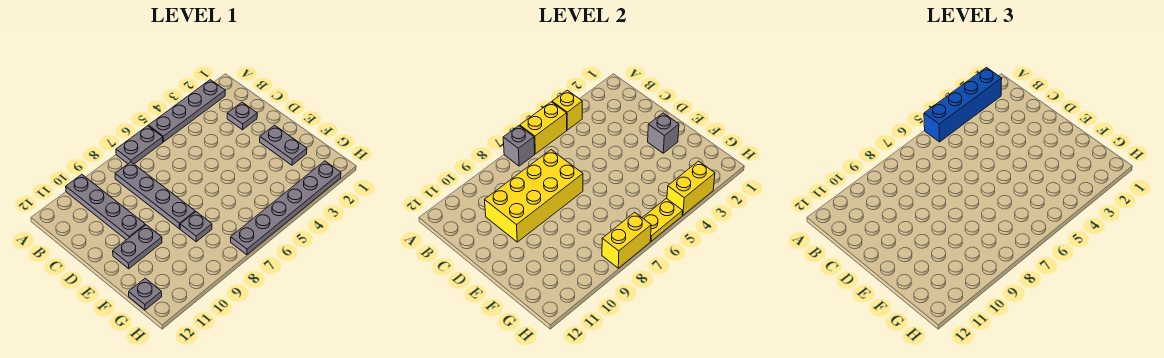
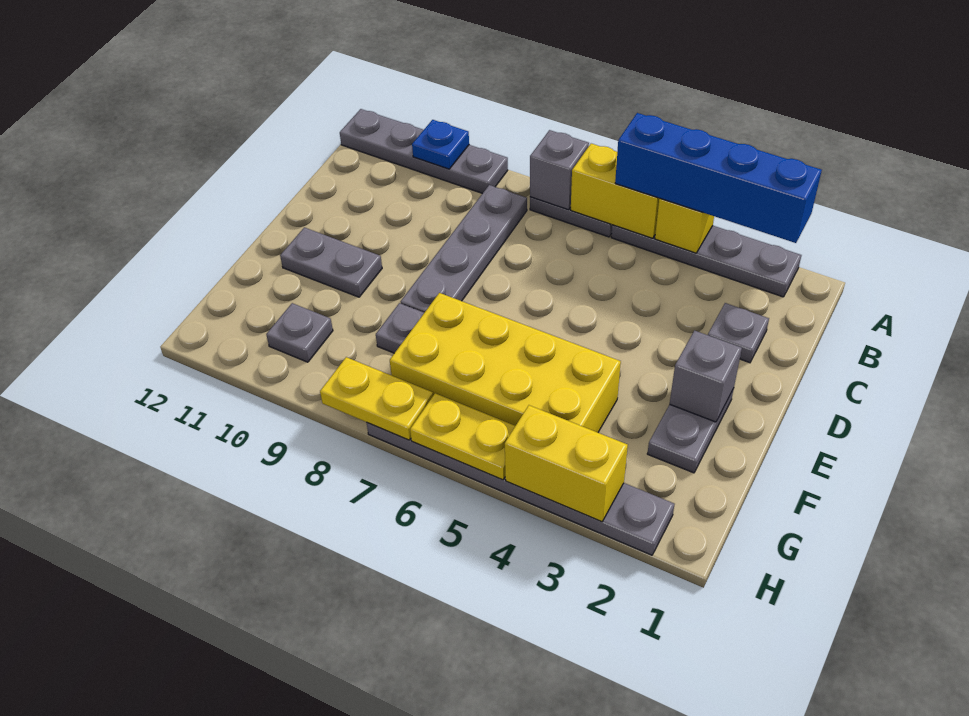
grey 1x4 plate [66,174,145,240] -> grey 1x4 plate turned to [340,109,508,194]
none -> blue 1x1 plate [412,120,469,169]
yellow 2x4 brick [485,150,583,242] -> yellow 2x4 brick moved to [390,293,621,432]
grey 1x1 plate [129,278,162,310] -> grey 1x1 plate moved to [266,303,333,362]
yellow 1x2 brick [602,212,651,268] -> yellow 1x2 plate [320,357,433,440]

